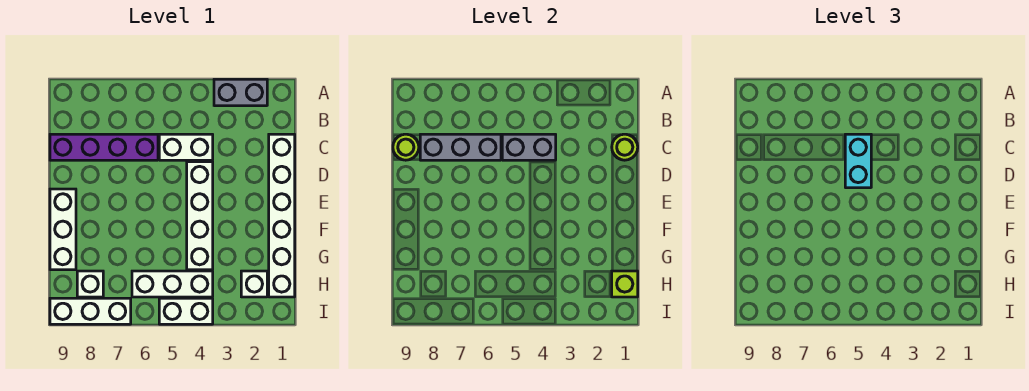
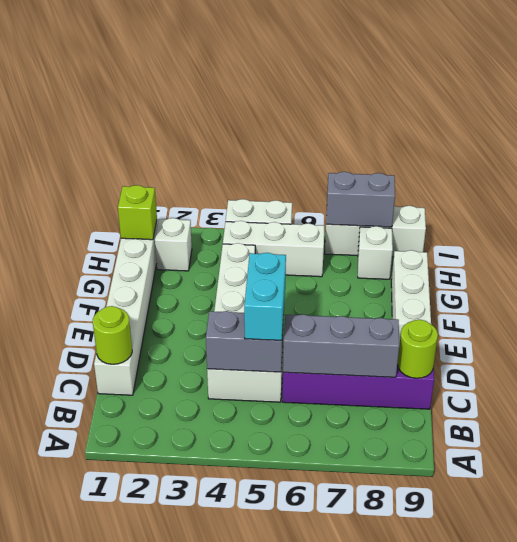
grey 1x2 brick [214,79,267,106] -> grey 1x2 brick moved to [326,172,395,227]

